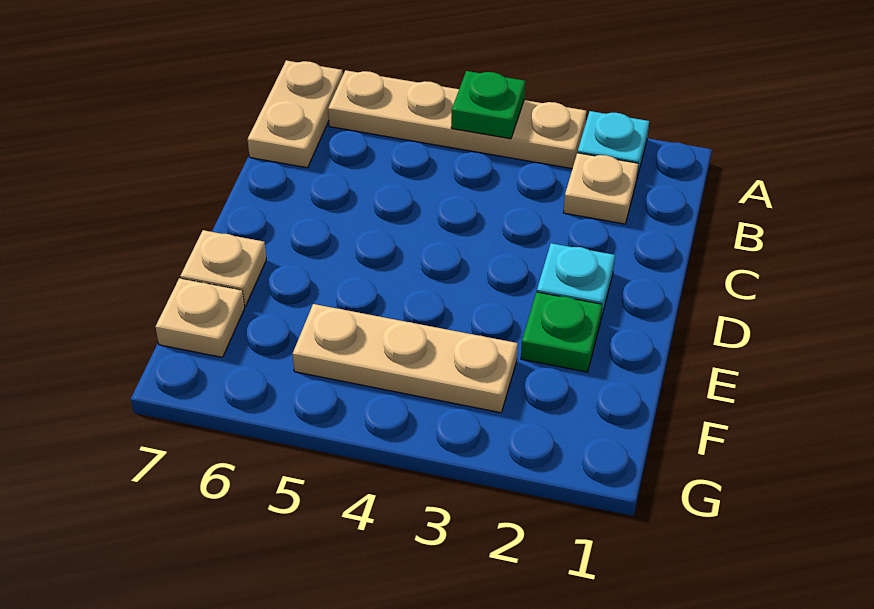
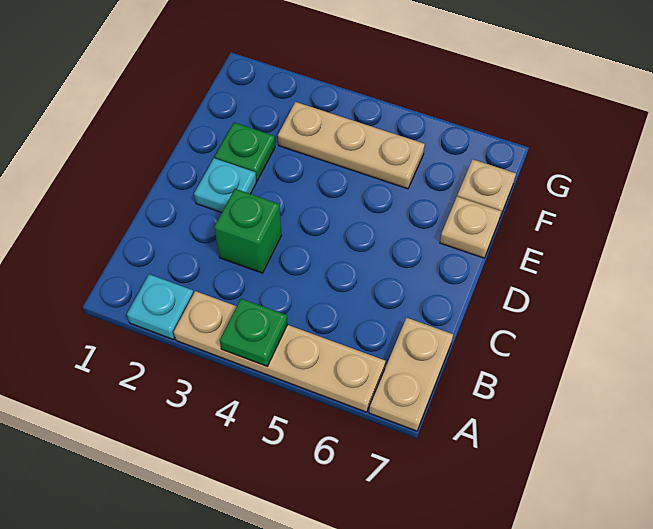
tan 1x1 plate [563,153,639,224] -> none
none -> green 1x1 brick [214,189,281,273]

